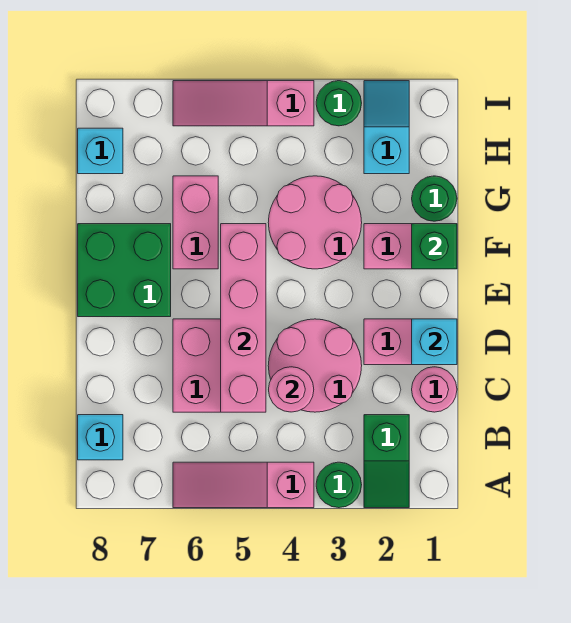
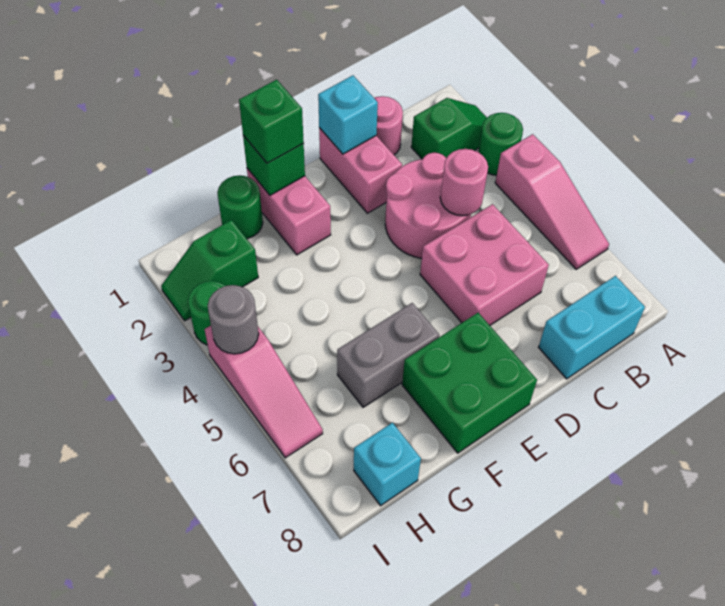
cyan 1x1 brick [78,415,123,460] -> cyan 1x2 brick [539,276,645,379]
pink 1x4 brick [221,224,266,412] -> none
none -> green 1x1 brick [239,80,304,163]
pink 2x2 round brick [268,176,362,269] -> none
pink 1x2 brick [173,176,218,269] -> grey 1x2 brick [337,303,439,407]
cyan 1x2 slope [364,81,409,174] -> green 1x2 slope [161,220,258,321]
none -> grey 1x1 round brick [208,285,259,354]

